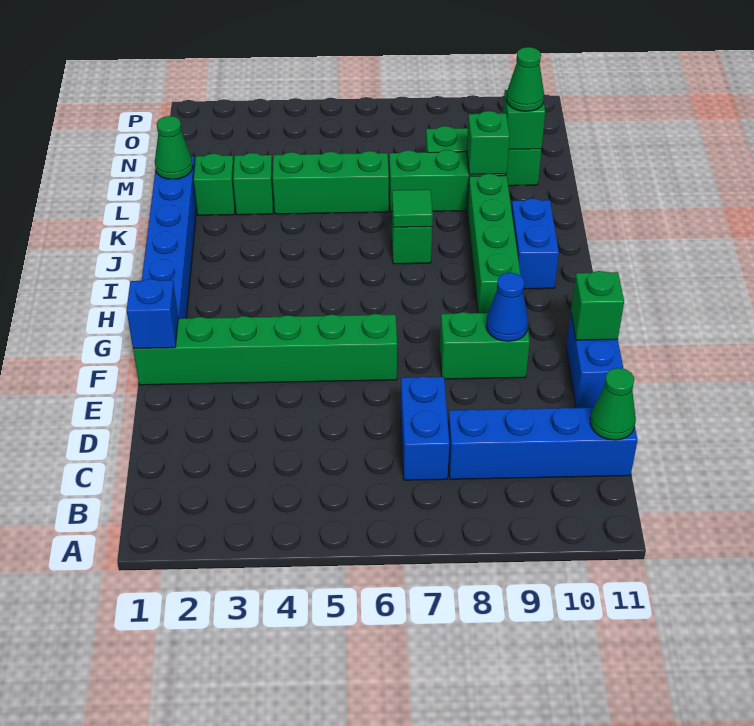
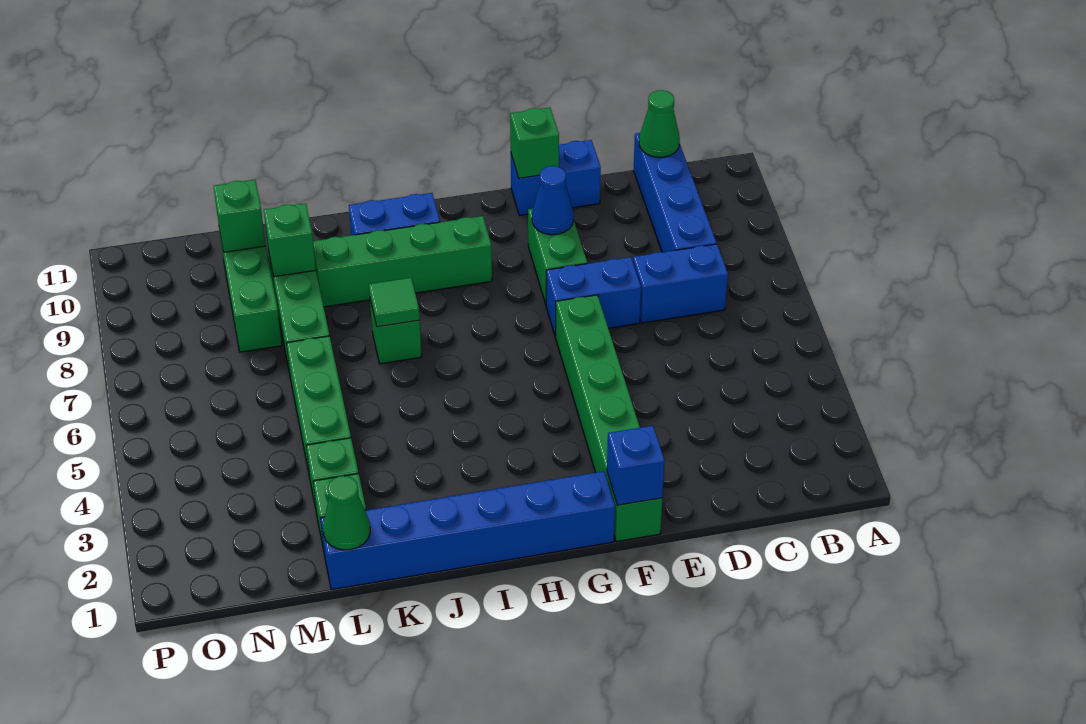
none -> blue 1x2 brick [546,257,641,336]
green 1x1 cone [506,47,544,111] -> none

